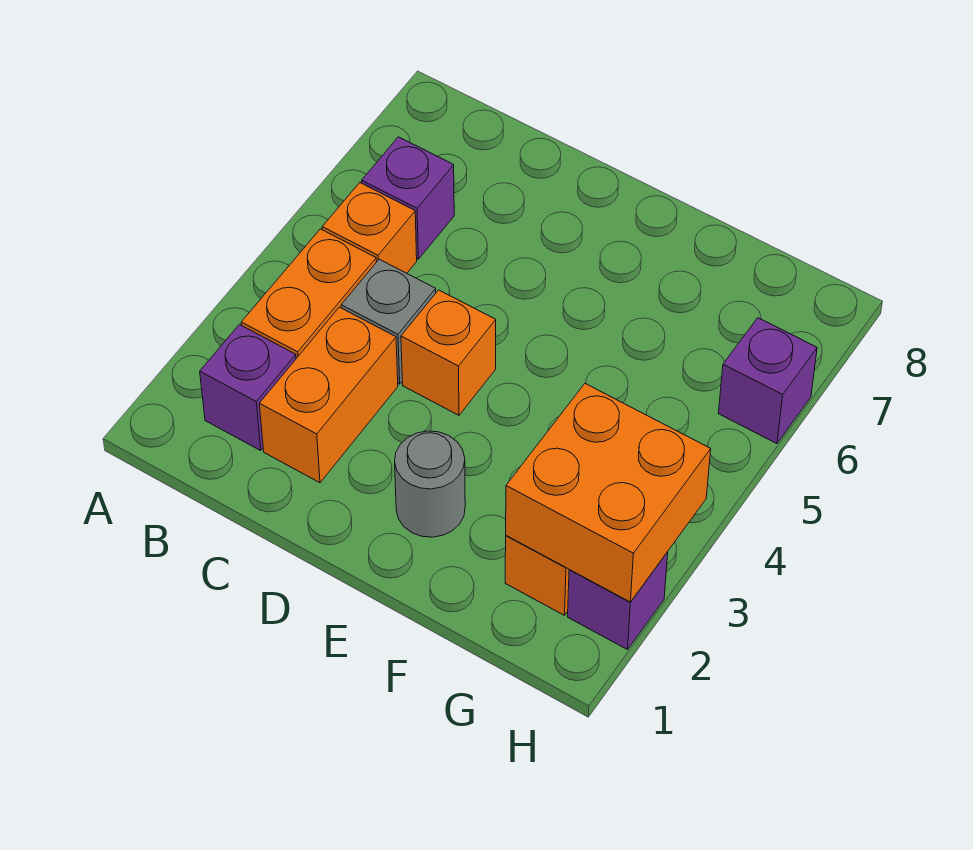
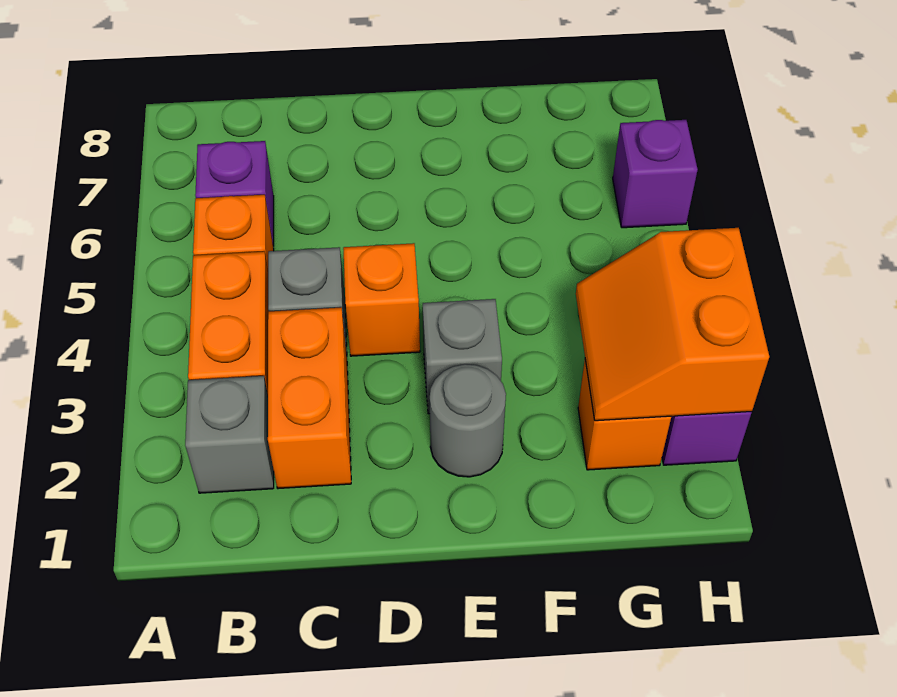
purple 1x1 brick [200,325,296,451] -> grey 1x1 brick [185,376,274,493]
none -> grey 1x1 brick [423,299,502,414]
orange 2x2 brick [506,384,711,602] -> orange 2x2 slope [576,228,769,421]

